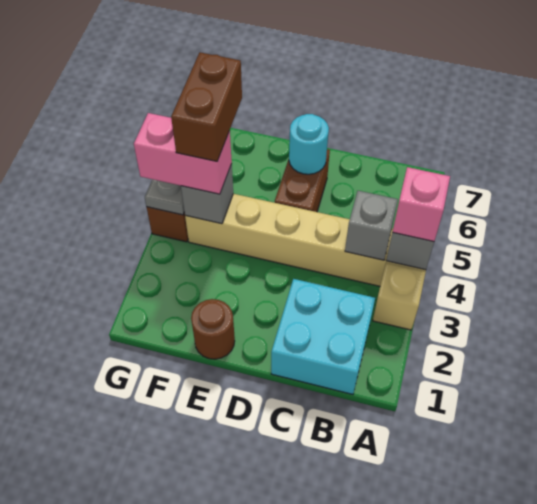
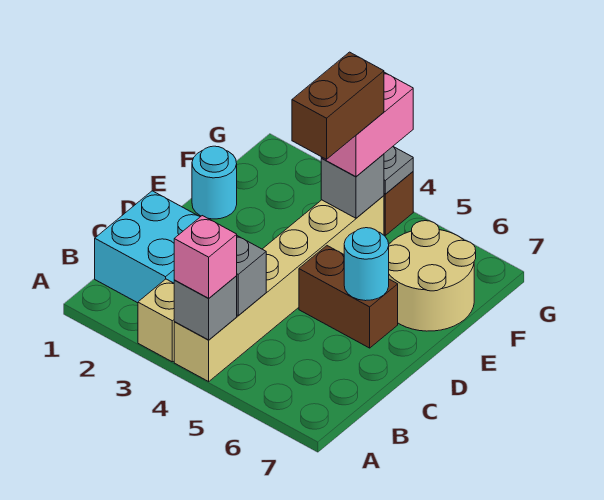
brown 1x1 round brick [191,299,235,359] -> cyan 1x1 round brick [192,146,237,219]
none -> tan 2x2 round brick [389,221,476,331]
brown 1x2 brick [171,52,242,161] -> brown 1x2 brick turned to [292,52,384,159]

